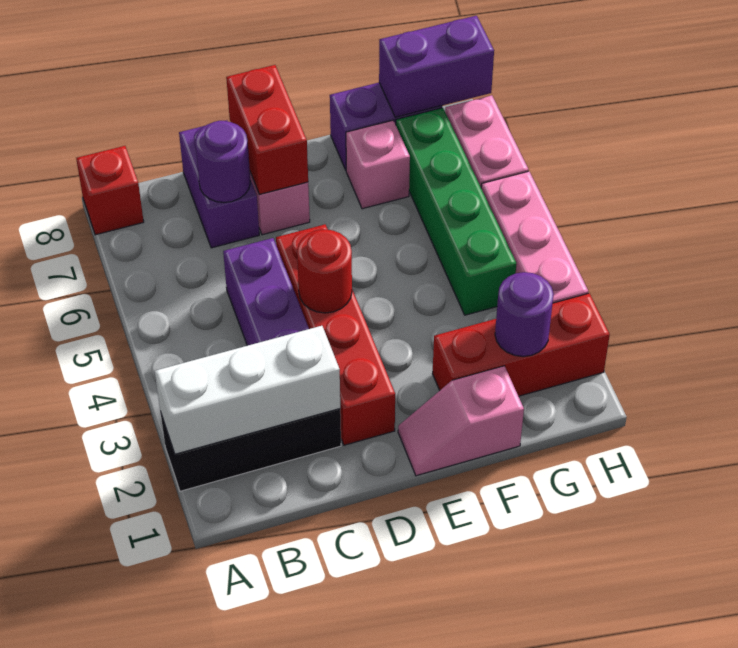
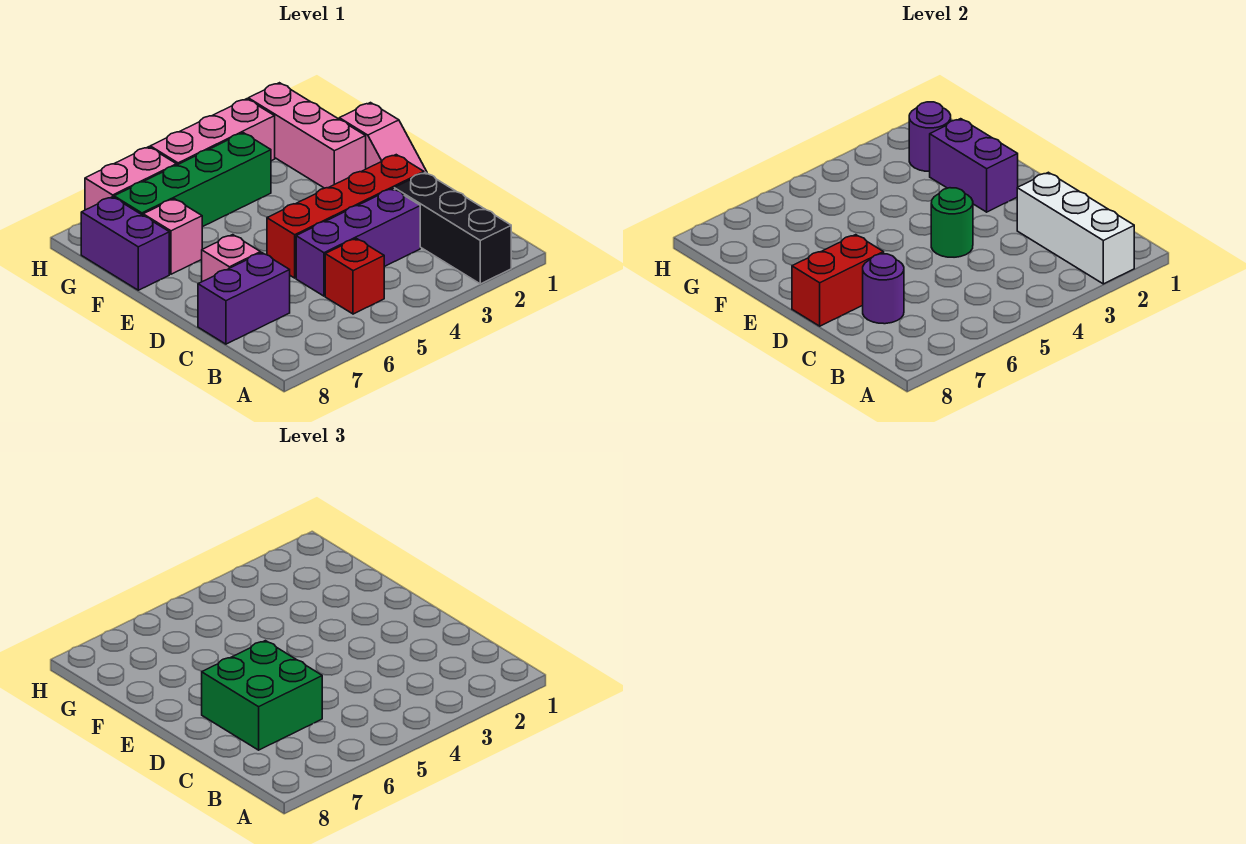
red 1x1 brick [76,146,144,235] -> red 1x1 brick moved to [325,239,384,314]
none -> green 2x2 brick [202,641,322,750]
red 1x1 round brick [297,229,352,313] -> green 1x1 round brick [931,188,973,257]
red 1x3 brick [432,293,610,396] -> pink 1x3 brick [248,83,366,188]
purple 1x2 brick [379,16,494,117] -> purple 1x2 brick moved to [930,119,1018,212]

